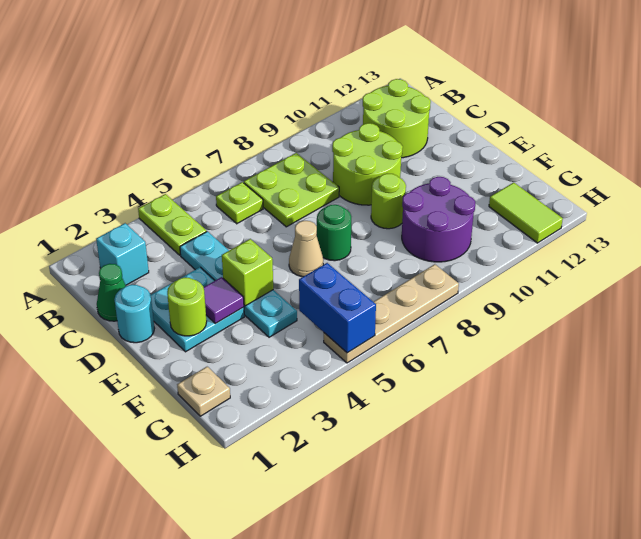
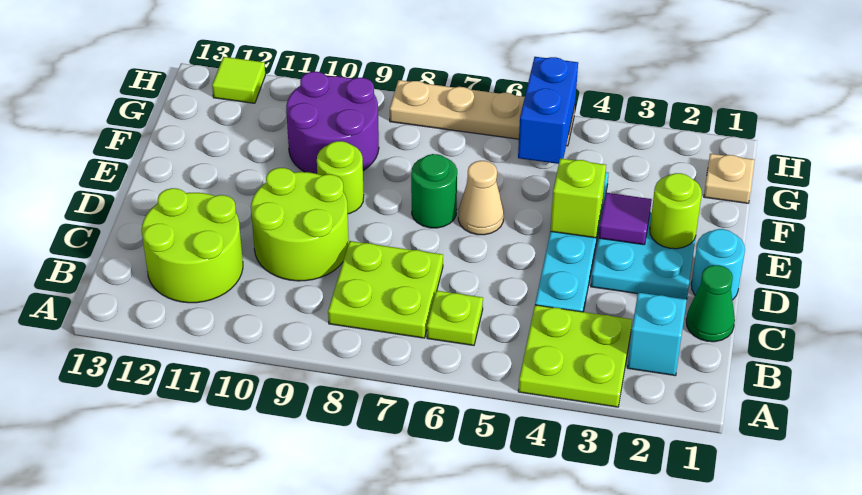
lime 1x2 plate [138,194,207,255] -> lime 2x2 plate [518,305,632,407]
lime 1x2 tile [489,183,563,243] -> lime 1x1 tile [212,57,265,103]

